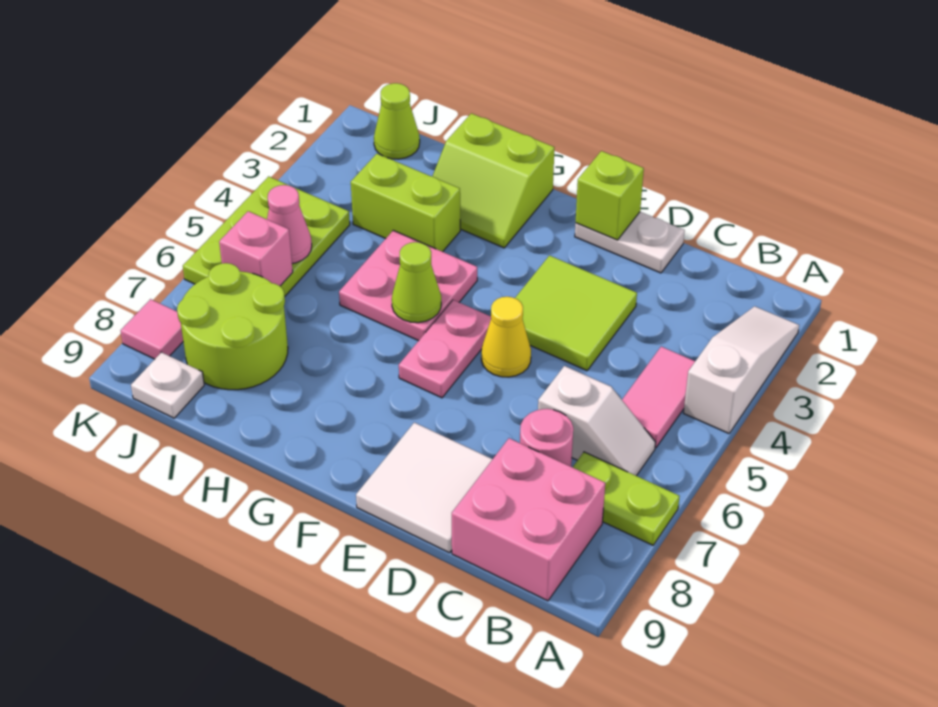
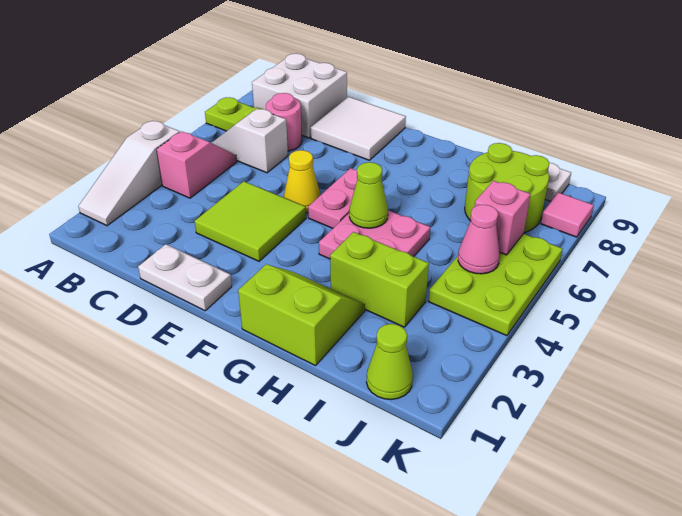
pink 1x2 tile [622,347,695,448] -> pink 1x2 slope [156,131,237,198]
pink 2x2 brick [452,438,605,601] -> white 2x2 brick [252,54,347,138]
lime 1x1 brick [576,151,644,240] -> none

